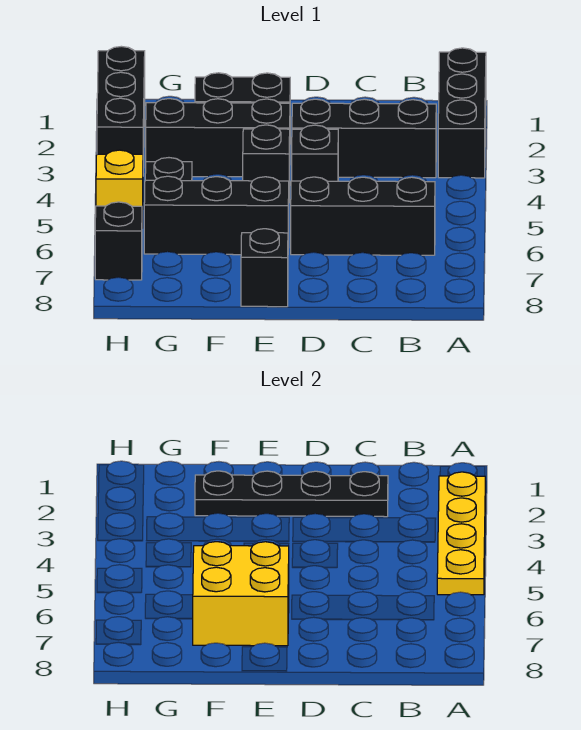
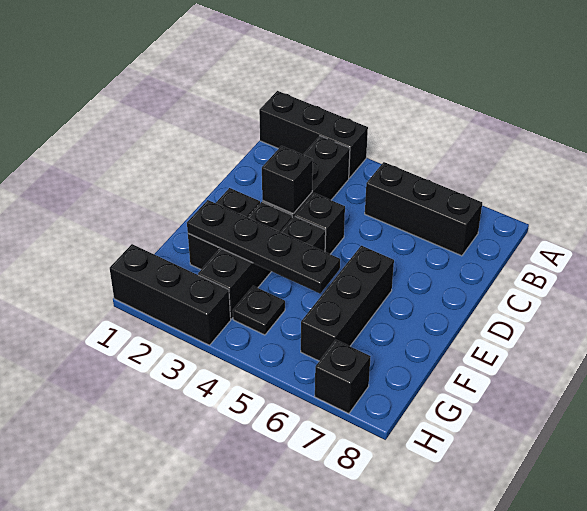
yellow 1x4 plate [437,472,485,595] -> none
black 1x3 brick [291,177,435,255] -> black 1x3 brick turned to [365,162,482,256]
black 1x4 plate [195,471,388,517] -> black 1x4 plate turned to [187,200,340,294]
yellow 2x2 brick [193,542,289,646] -> none
black 1x1 brick [241,229,288,307] -> black 1x1 brick moved to [262,146,313,214]
yellow 1x1 brick [96,150,143,228] -> none

